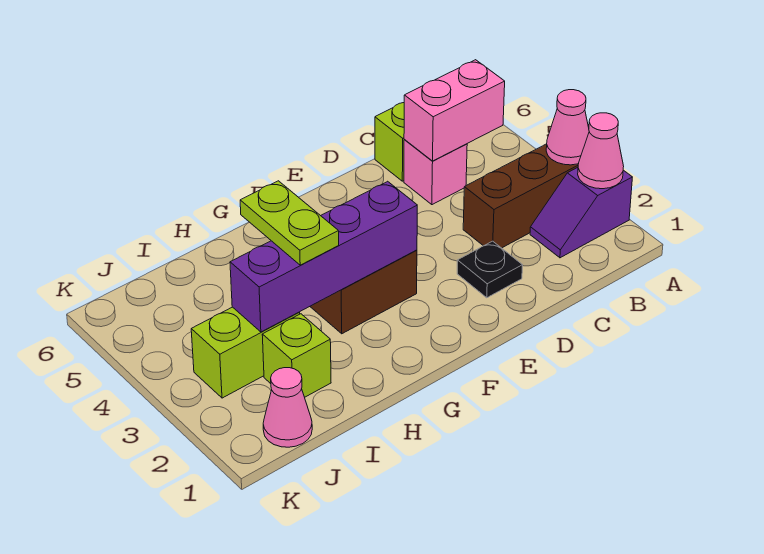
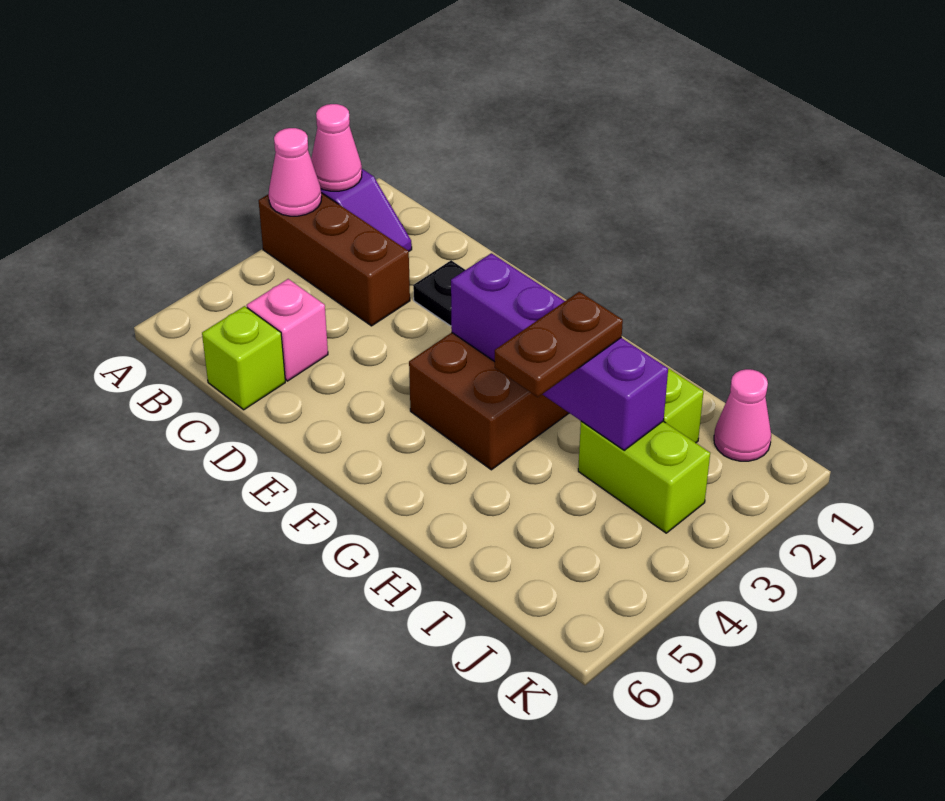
pink 1x2 brick [404,60,505,161] -> none
lime 1x2 plate [240,181,339,265] -> brown 1x2 plate [495,292,623,397]

